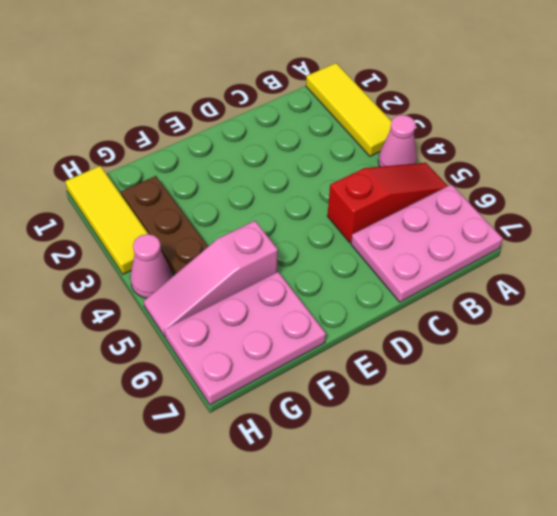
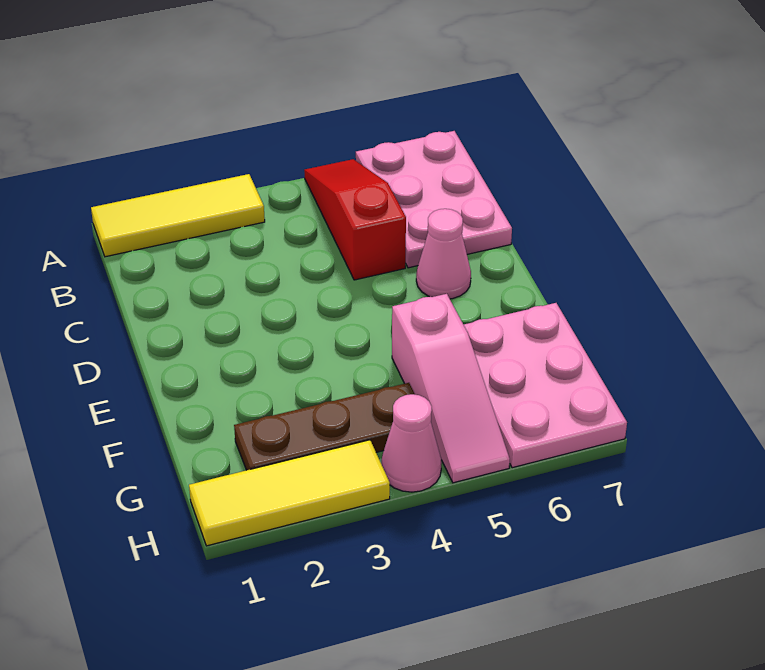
pink 1x1 cone [378,115,417,167] -> pink 1x1 cone moved to [416,209,471,299]

